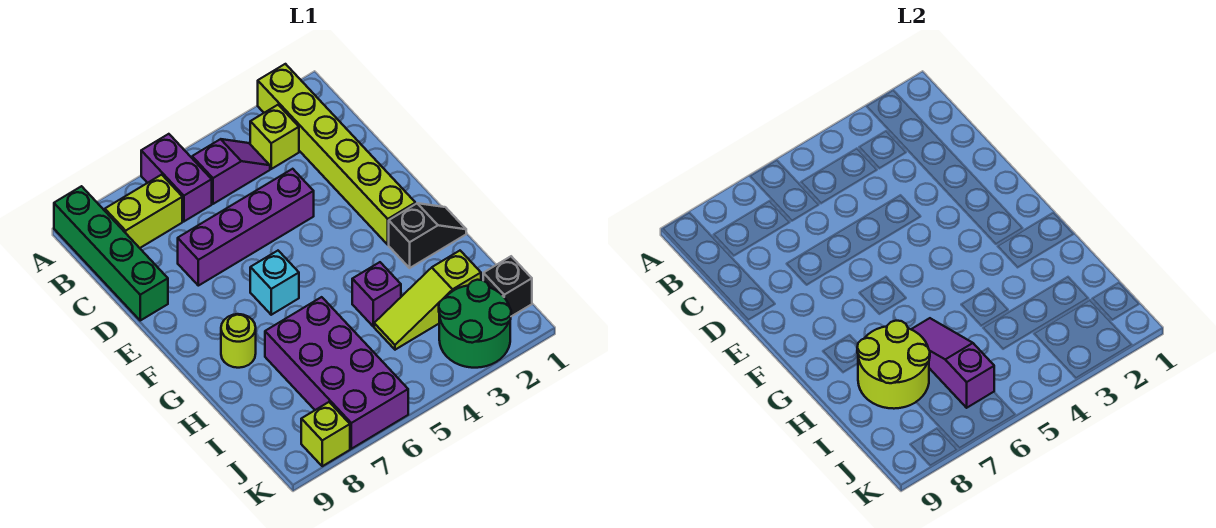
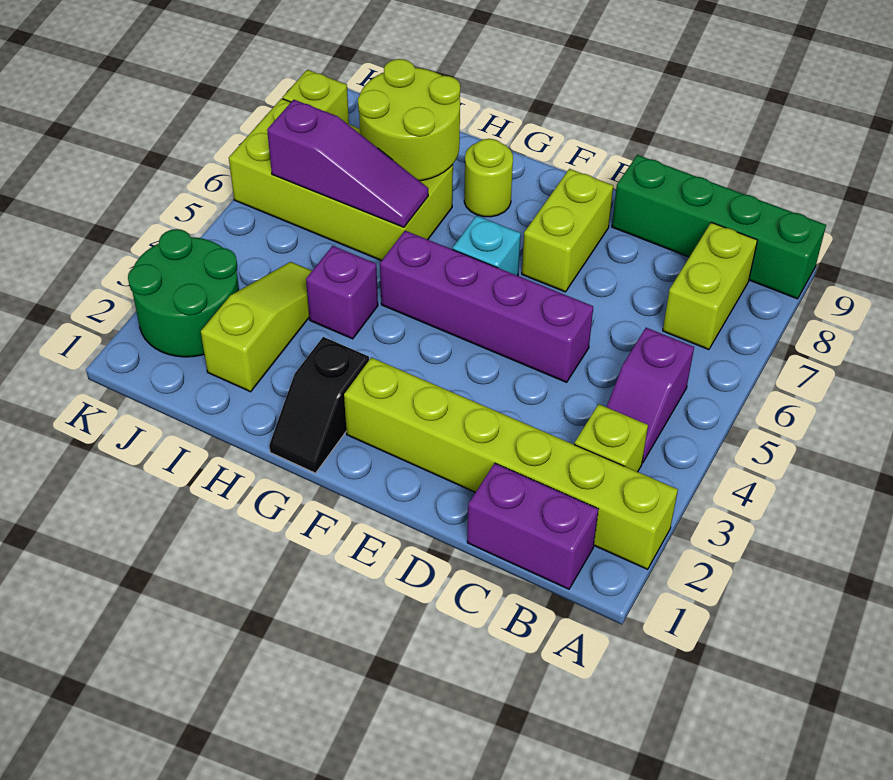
purple 1x2 brick [141,134,212,221] -> purple 1x2 brick moved to [467,463,599,589]
purple 1x4 brick [178,169,314,286] -> purple 1x4 brick turned to [380,231,593,382]
none -> lime 1x2 brick [522,169,613,292]
purple 2x4 brick [265,297,408,449] -> lime 2x4 brick [229,99,453,261]
black 1x1 brick [483,256,532,316] -> none

